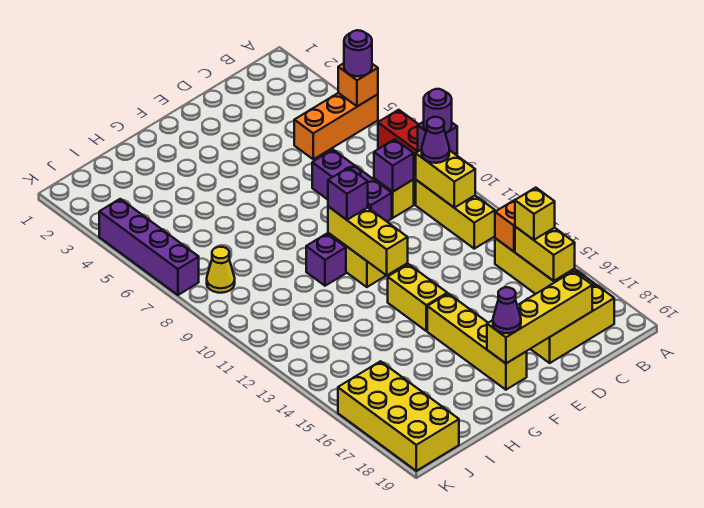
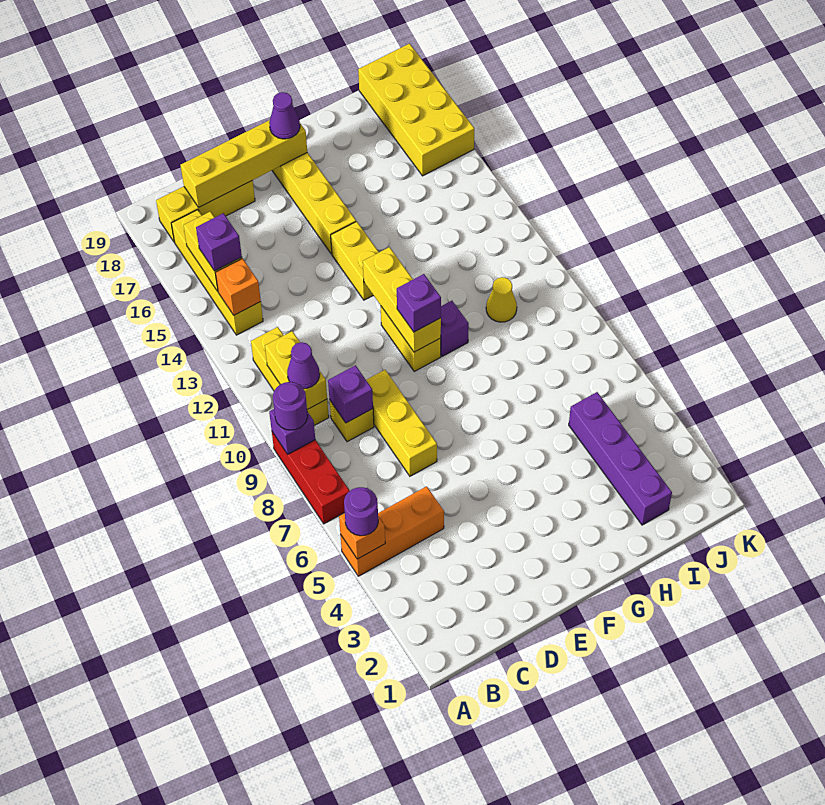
yellow 1x1 brick [515,188,555,240] -> purple 1x1 brick [196,213,242,271]
purple 1x3 brick [312,150,392,221] -> yellow 1x3 brick [366,370,437,476]
yellow 1x1 cone [207,247,235,293] -> yellow 1x1 cone moved to [486,277,517,322]
purple 1x4 brick [99,199,199,295] -> purple 1x4 brick moved to [569,392,672,525]

